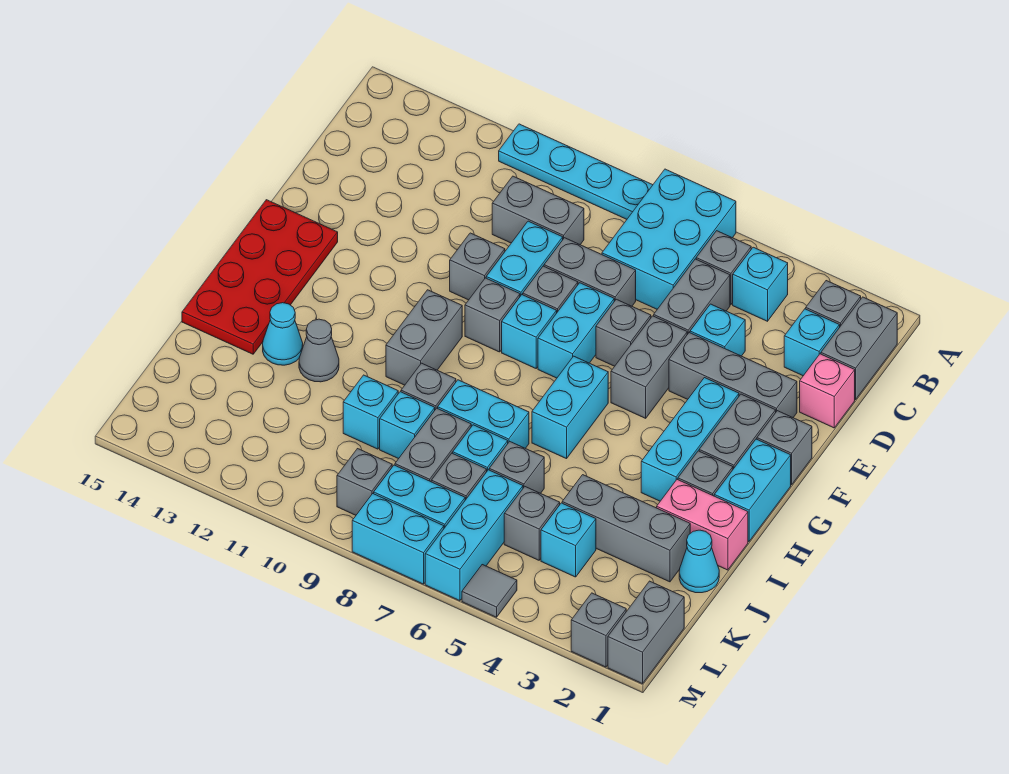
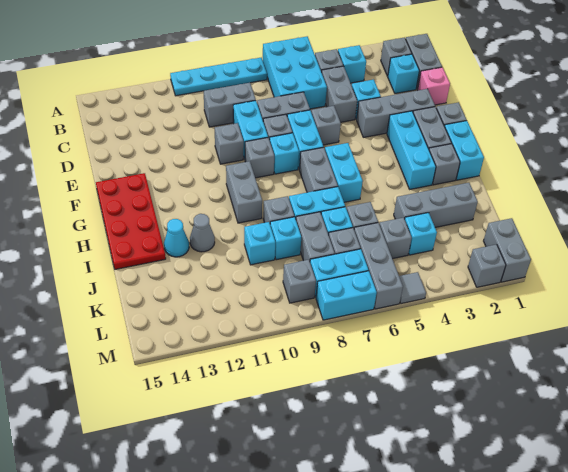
grey 1x2 brick [611,316,687,418] -> grey 1x2 brick moved to [299,147,338,192]
pink 1x2 brick [657,480,748,570] -> none
cyan 1x1 cone [679,530,719,593] -> none
cyan 1x3 brick [425,470,523,601] -> grey 1x3 brick [354,223,403,309]

